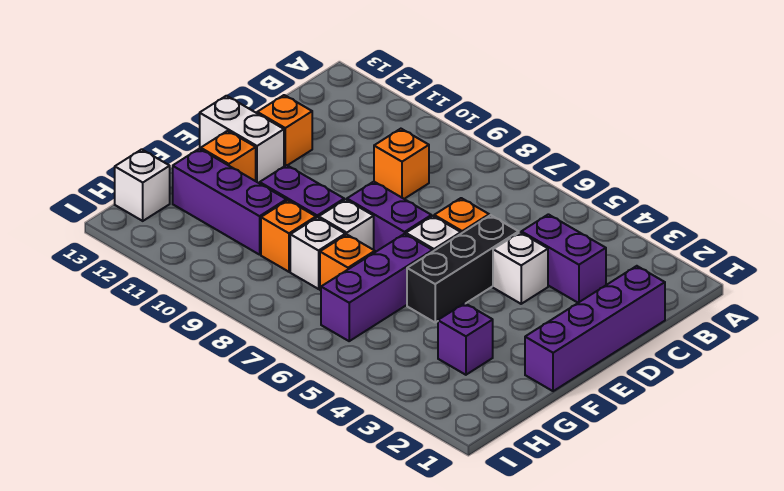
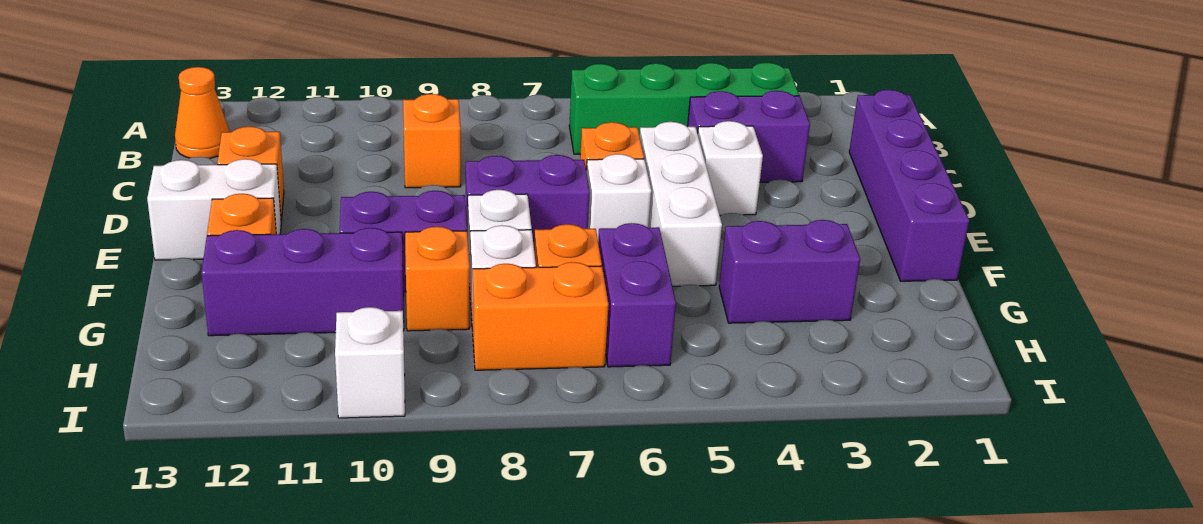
none -> green 1x4 brick [569,63,799,154]
none -> orange 1x1 cone [175,67,229,158]
black 1x3 brick [407,215,519,322] -> white 1x3 brick [640,122,722,286]
purple 1x3 brick [321,234,433,341] -> purple 1x2 brick [598,223,676,367]
purple 1x1 brick [438,303,493,375] -> purple 1x2 brick [719,220,860,323]
none -> orange 1x2 brick [473,262,609,370]
white 1x1 brick [115,149,170,221] -> white 1x1 brick moved to [335,307,405,418]

